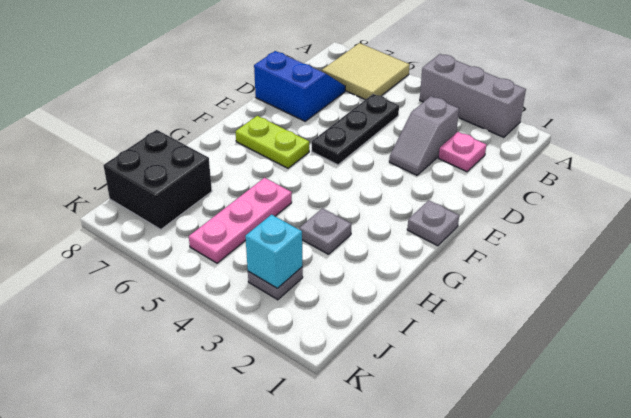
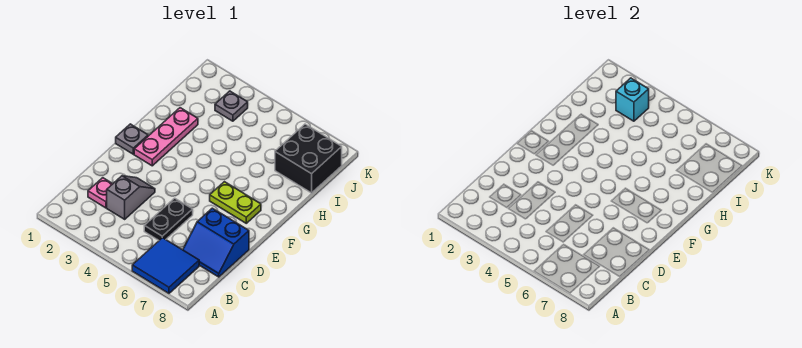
grey 1x3 brick [420,54,526,137] -> none
tan 2x2 tile [322,43,410,100] -> blue 2x2 tile [132,238,199,293]
black 1x3 plate [312,94,399,165] -> black 1x2 plate [144,198,193,240]
grey 1x1 plate [299,208,351,254] -> none
pink 1x3 plate [189,178,292,263] -> pink 1x3 plate moved to [134,108,198,166]

